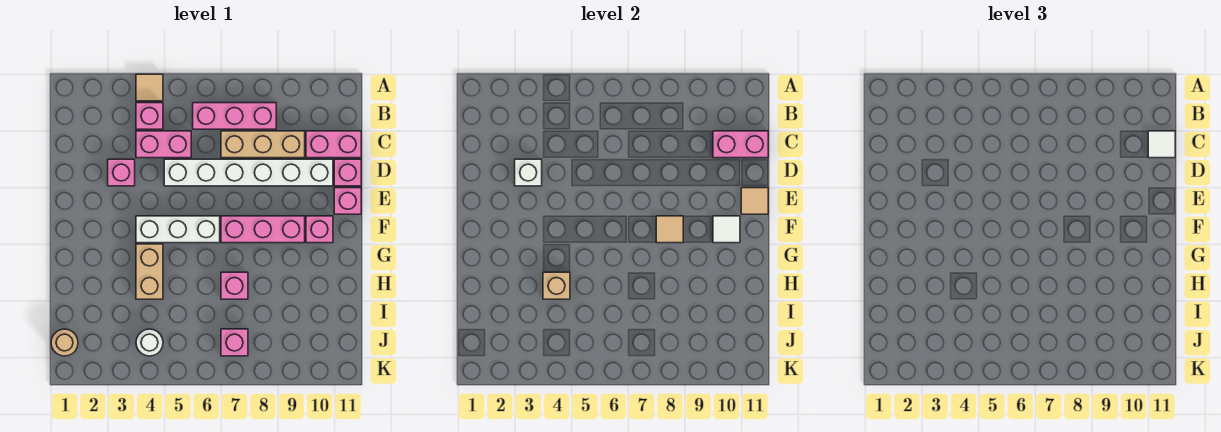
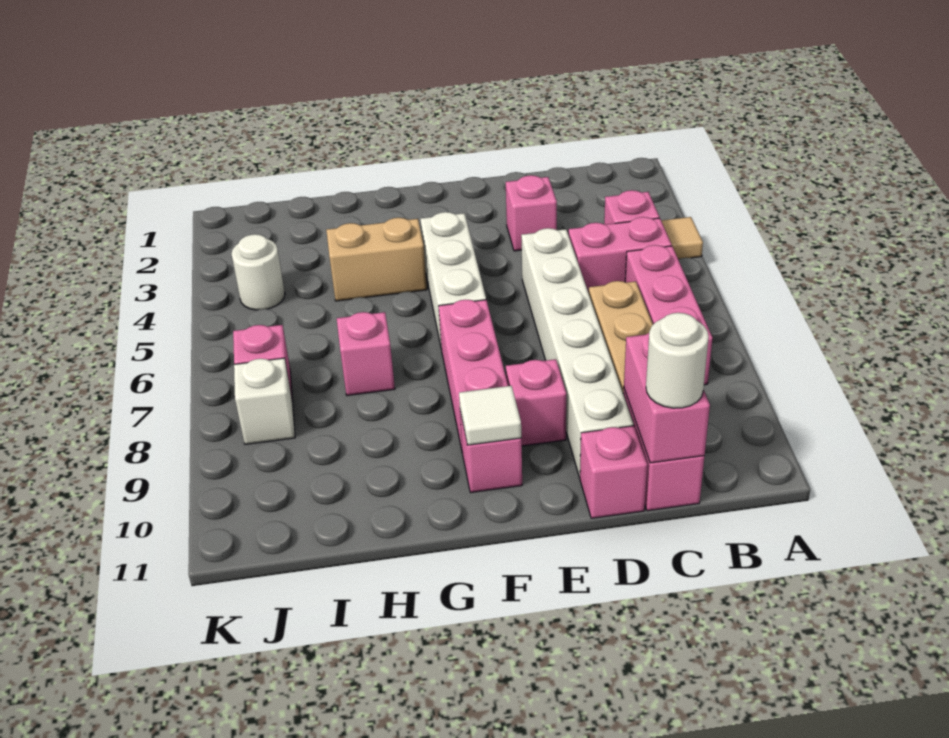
pink 1x2 brick [136,131,191,158] -> pink 1x2 brick turned to [569,217,672,293]
white 1x1 tile [1148,131,1175,158] -> white 1x1 round brick [646,313,709,408]
white 1x1 brick [515,159,542,186] -> white 1x1 brick moved to [234,358,295,444]
pink 1x1 brick [334,188,361,214] -> pink 1x1 brick moved to [506,359,566,446]
tan 1x1 tile [741,188,768,214] -> none
tan 1x1 tile [656,216,683,243] -> none
tan 1x1 brick [543,272,570,299] -> none
tan 1x1 round brick [51,329,78,356] -> none

